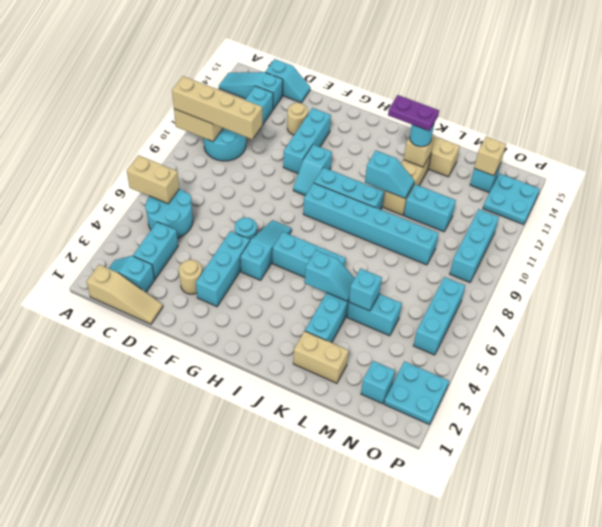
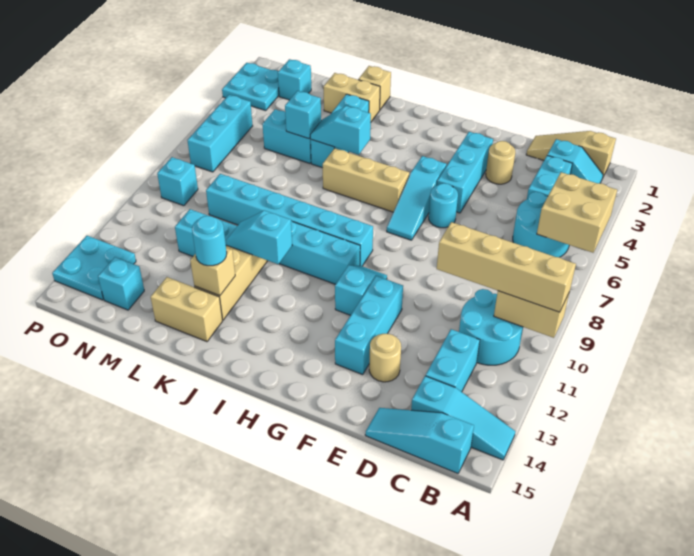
tan 1x2 brick [127,155,179,204] -> tan 2x2 brick [537,172,617,253]
cyan 1x2 slope [265,59,310,103] -> cyan 1x3 slope [365,408,474,473]
cyan 1x3 brick [272,232,346,277] -> tan 1x3 brick [323,148,409,212]
purple 1x2 plate [388,95,439,131] -> none
tan 1x1 brick [474,136,506,176] -> tan 1x1 brick moved to [358,66,391,110]
cyan 1x3 brick [450,209,499,282] -> cyan 1x1 brick [157,157,198,206]

